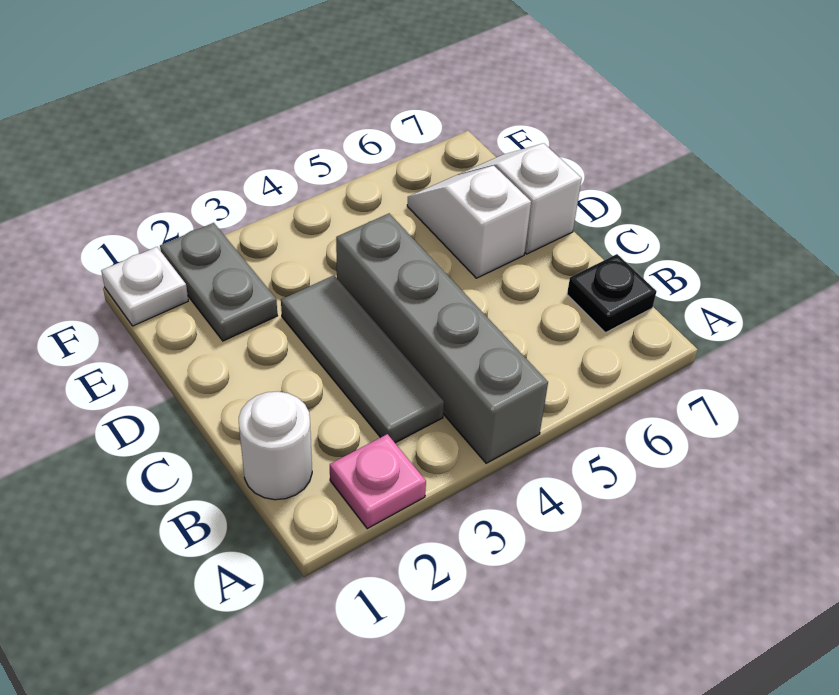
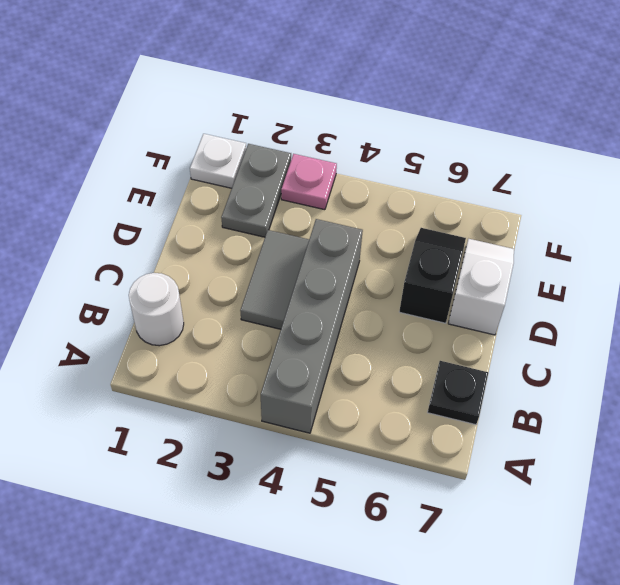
pink 1x1 plate [330,434,426,529] -> pink 1x1 plate moved to [281,154,337,210]
grey 1x3 tile [281,275,444,443] -> grey 1x2 tile [240,230,309,329]
white 1x2 slope [407,166,531,278] -> black 1x2 slope [399,228,466,323]

